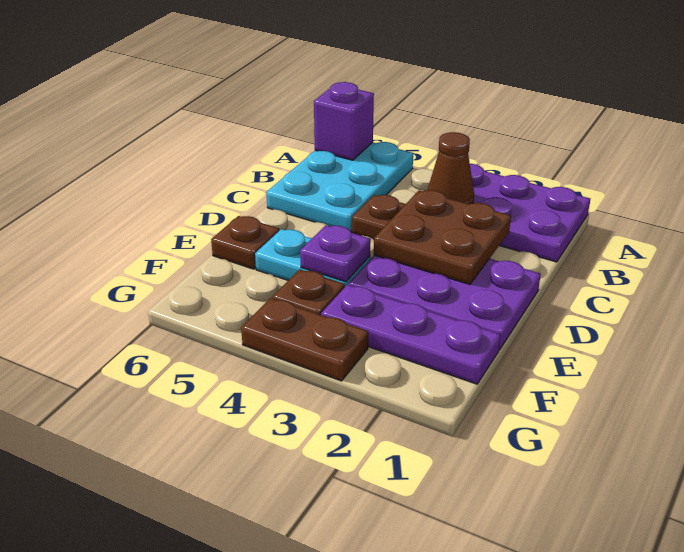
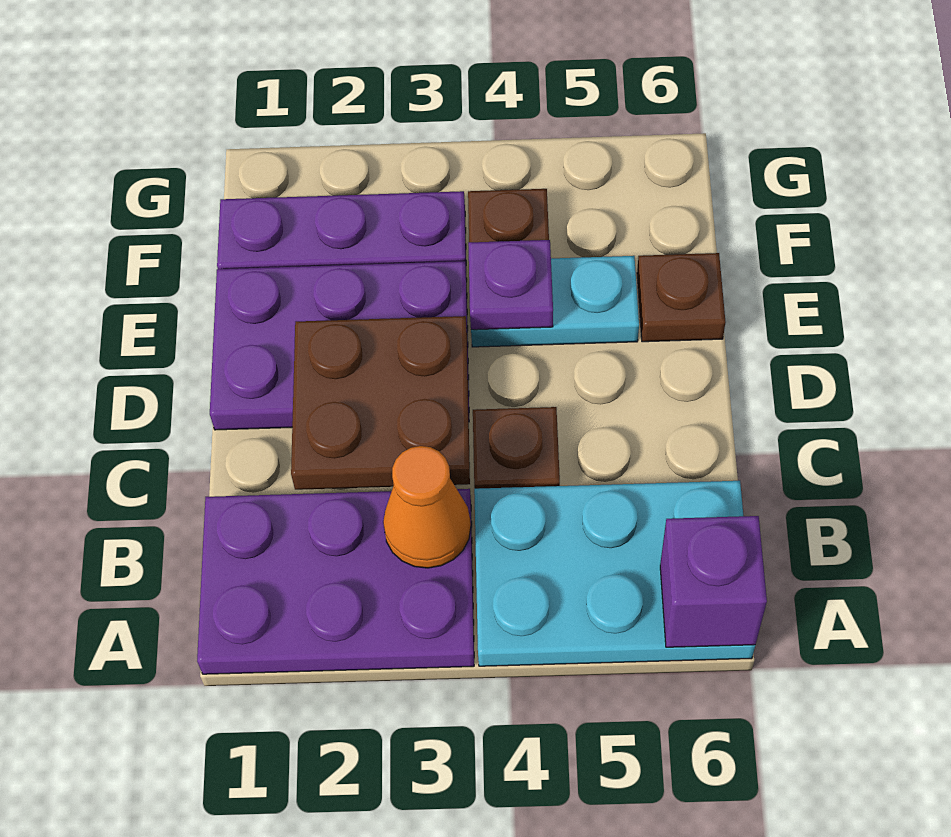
cyan 2x3 plate [267,142,413,231] -> cyan 2x3 plate turned to [474,481,755,666]
brown 1x1 cone [427,132,474,204] -> orange 1x1 cone [383,446,471,568]
brown 1x2 plate [241,298,368,381] -> none

